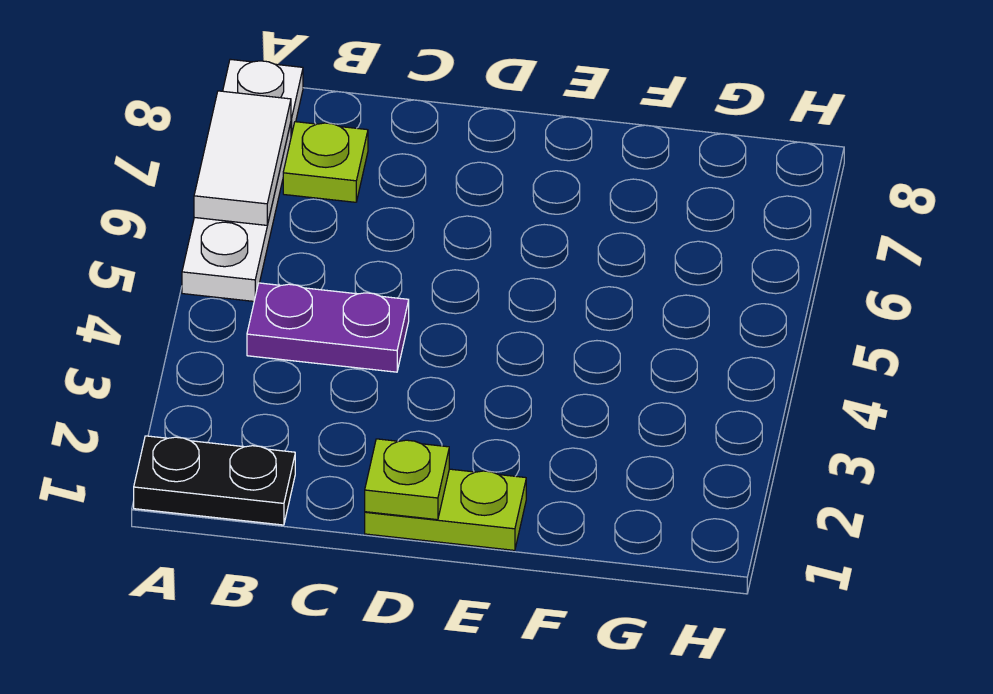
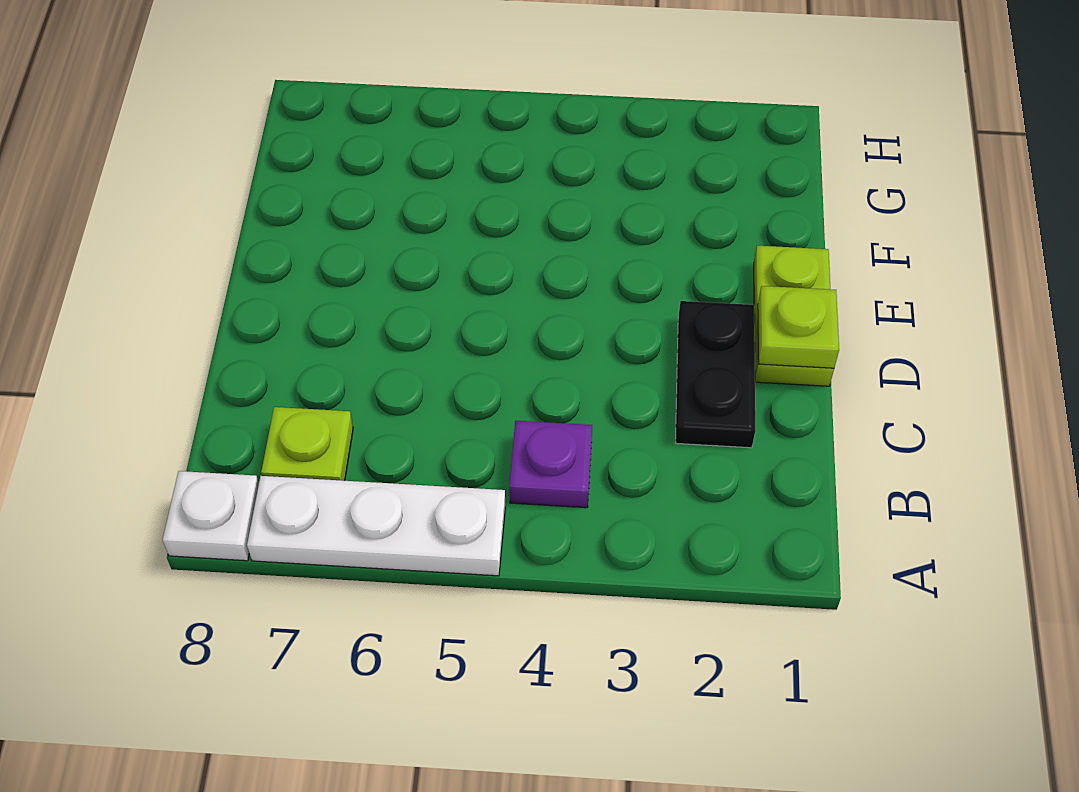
black 1x2 plate [134,436,295,525] -> black 1x2 plate moved to [676,301,755,448]
white 1x2 tile [194,91,291,225] -> none
purple 1x2 plate [247,283,409,372] -> purple 1x1 plate [509,421,592,508]

